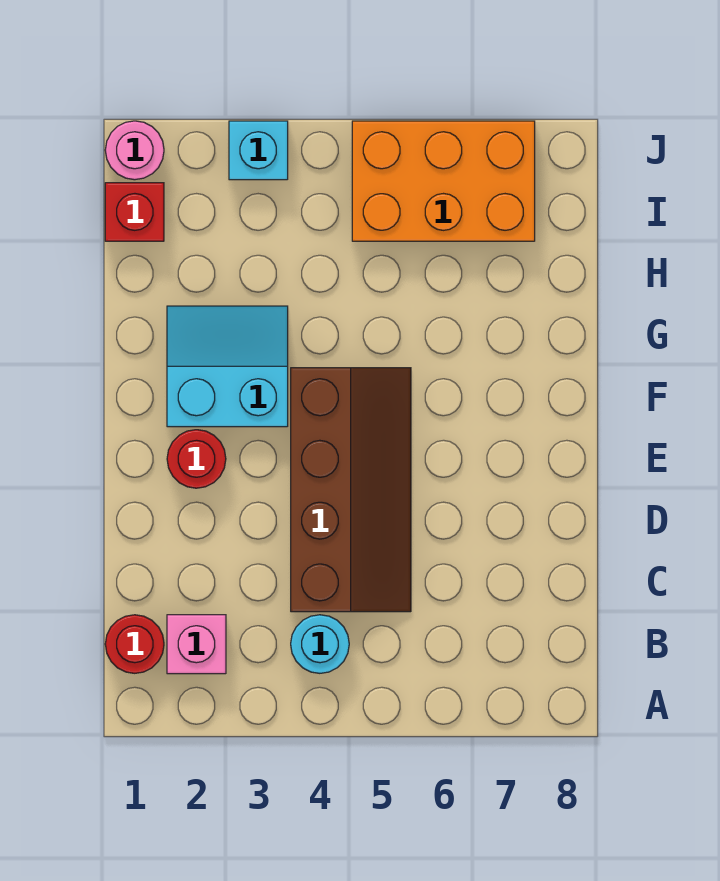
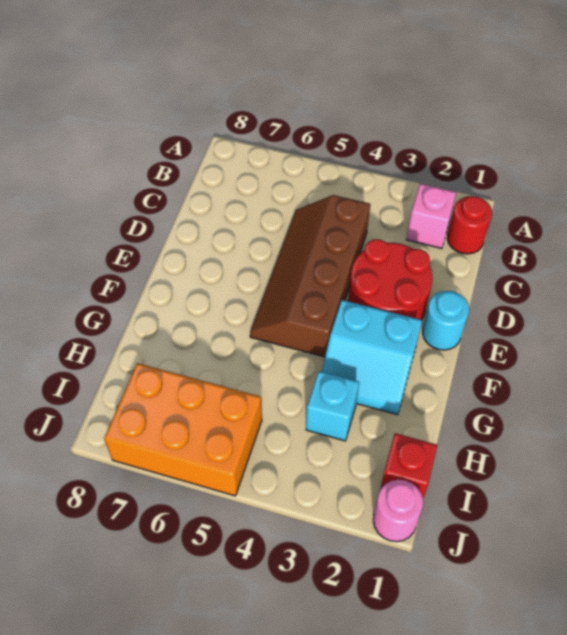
cyan 1x1 round brick [291,615,349,673] -> cyan 1x1 round brick moved to [423,291,469,350]
red 1x1 round brick [167,430,226,488] -> red 2x2 round brick [348,239,432,320]
cyan 1x1 brick [229,121,288,180] -> cyan 1x1 brick moved to [306,371,359,441]

